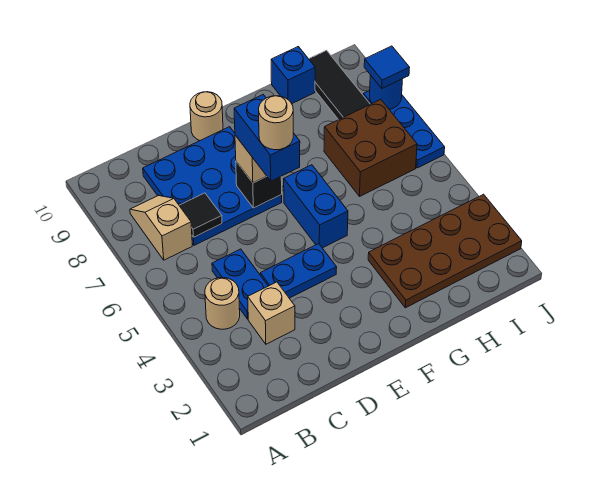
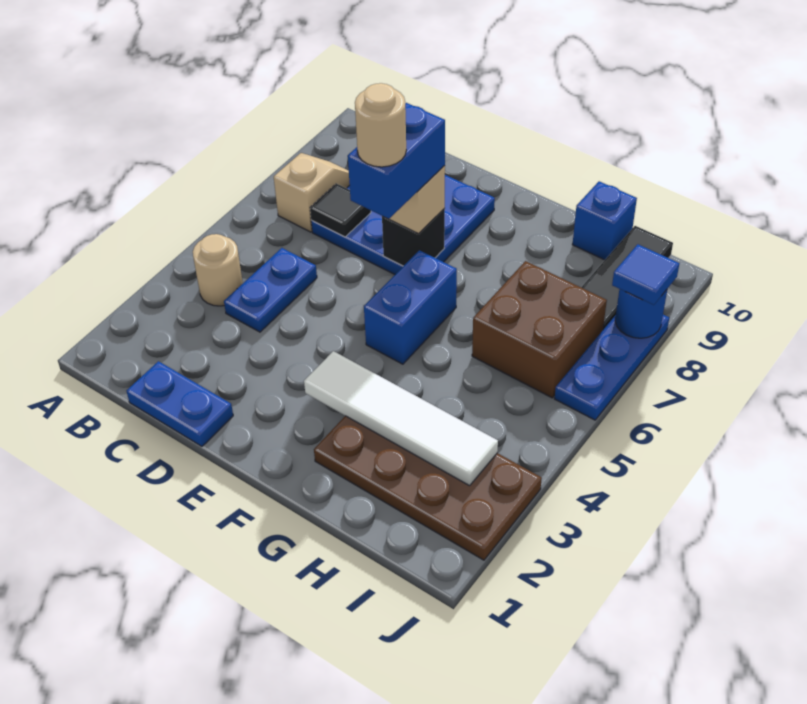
tan 1x1 brick [248,282,295,344] -> none
blue 1x2 plate [260,244,337,298] -> blue 1x2 plate moved to [126,361,233,446]
tan 1x1 round brick [190,92,223,141] -> none
none -> white 1x4 tile [304,351,498,486]

